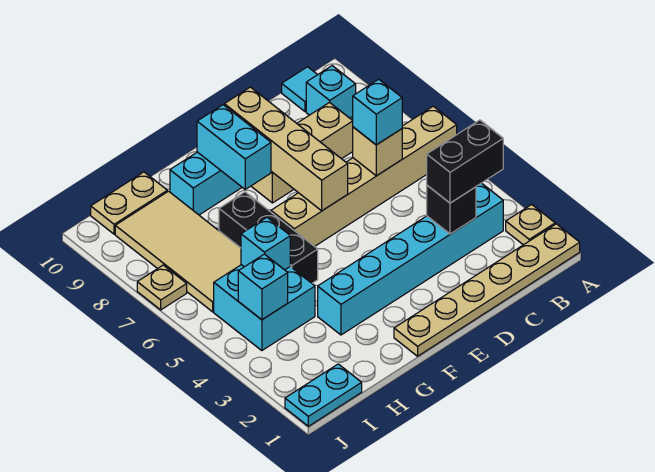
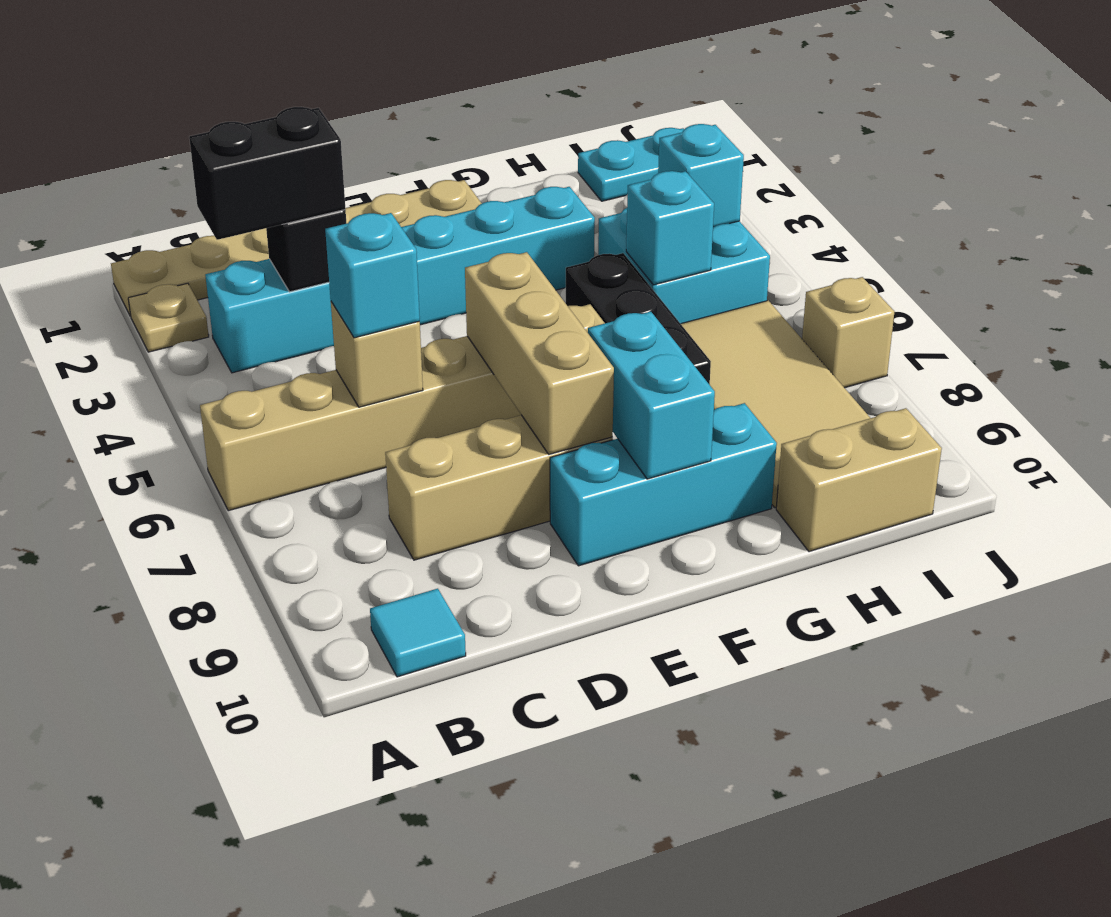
cyan 1x1 brick [306,66,356,118] -> none
tan 1x4 brick [224,87,348,211] -> tan 1x3 brick [465,252,614,454]
tan 1x2 plate [91,172,167,234] -> tan 1x2 brick [776,408,942,552]
tan 1x1 plate [137,265,187,310] -> tan 1x1 brick [802,277,894,388]

